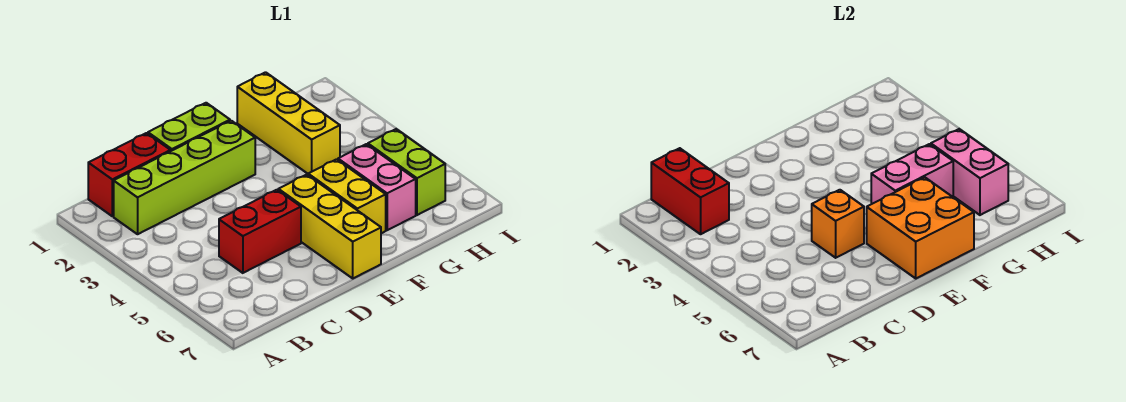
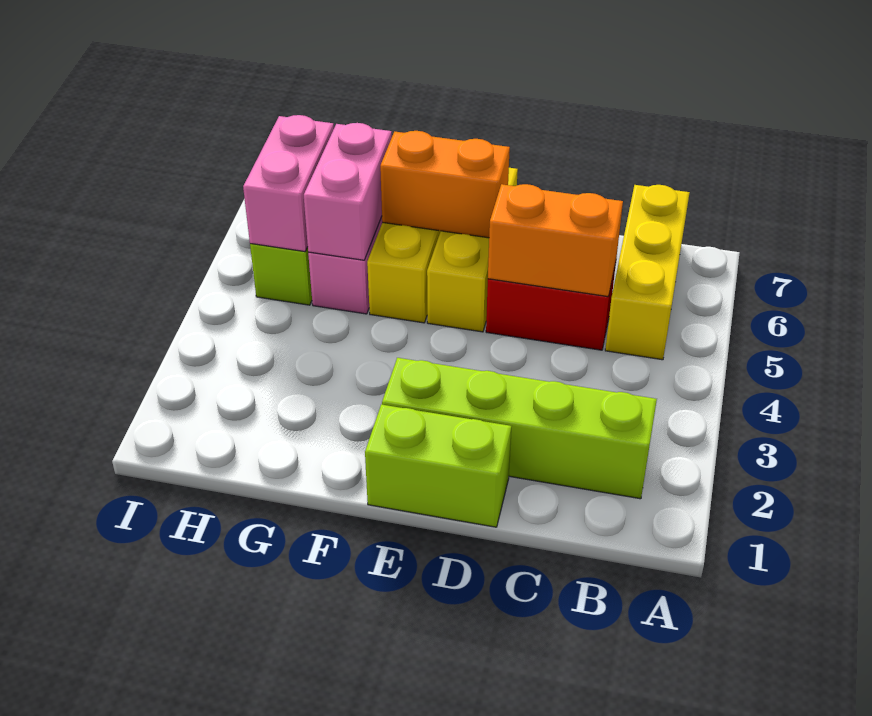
red 1x2 brick [88,133,171,216] -> none
red 1x2 brick [651,148,729,234] -> none
orange 1x1 brick [812,190,864,258] -> orange 1x2 brick [488,184,623,297]
orange 2x2 brick [867,177,974,278] -> orange 1x2 brick [380,131,510,238]
pink 1x2 brick [871,144,953,204] -> pink 1x2 brick turned to [304,123,392,260]
yellow 1x3 brick [237,72,340,174] -> yellow 1x3 brick moved to [605,185,690,360]

